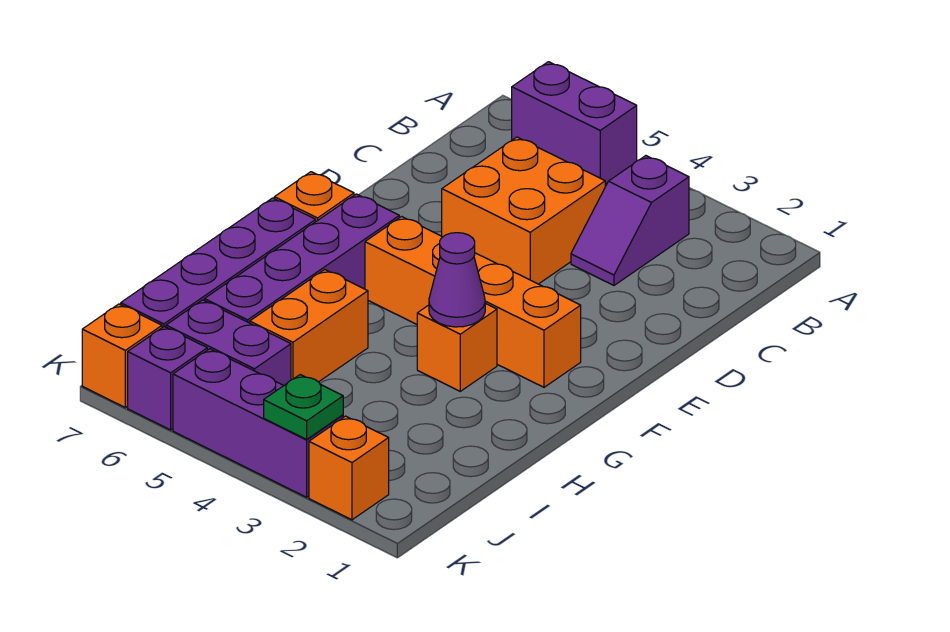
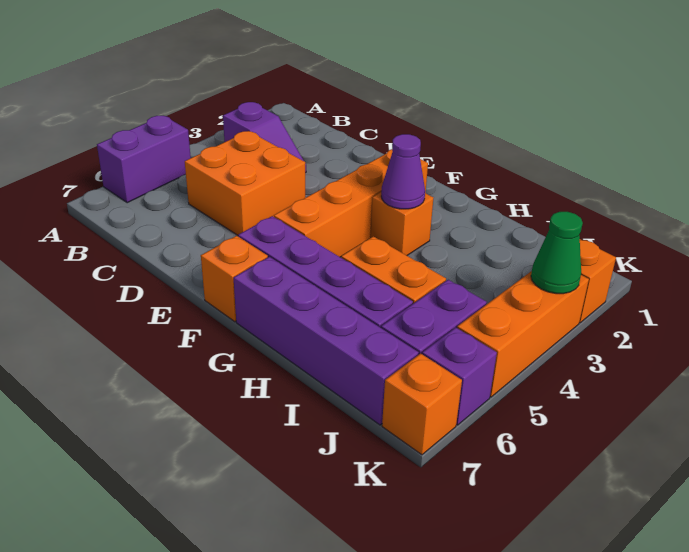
purple 1x3 brick [173,349,343,497] -> orange 1x3 brick [457,271,589,397]
green 1x1 plate [264,375,343,439] -> green 1x1 cone [531,212,583,294]

